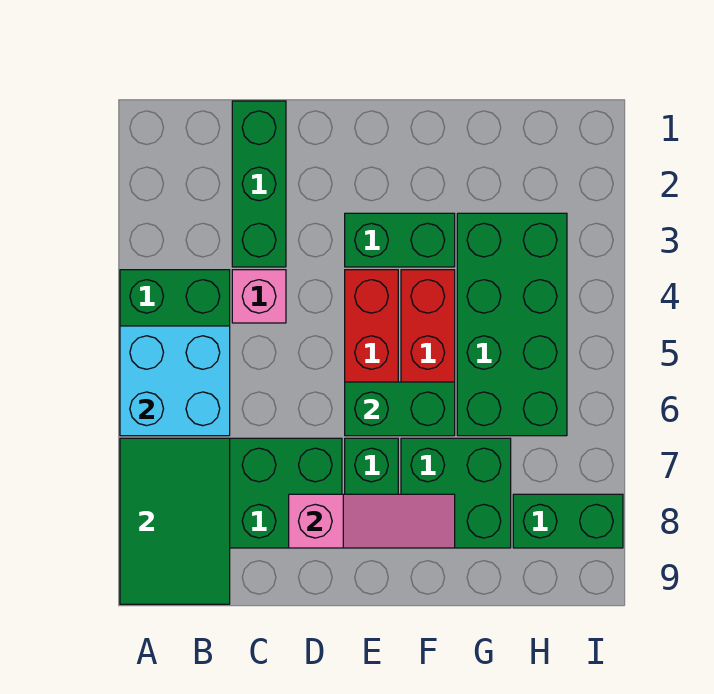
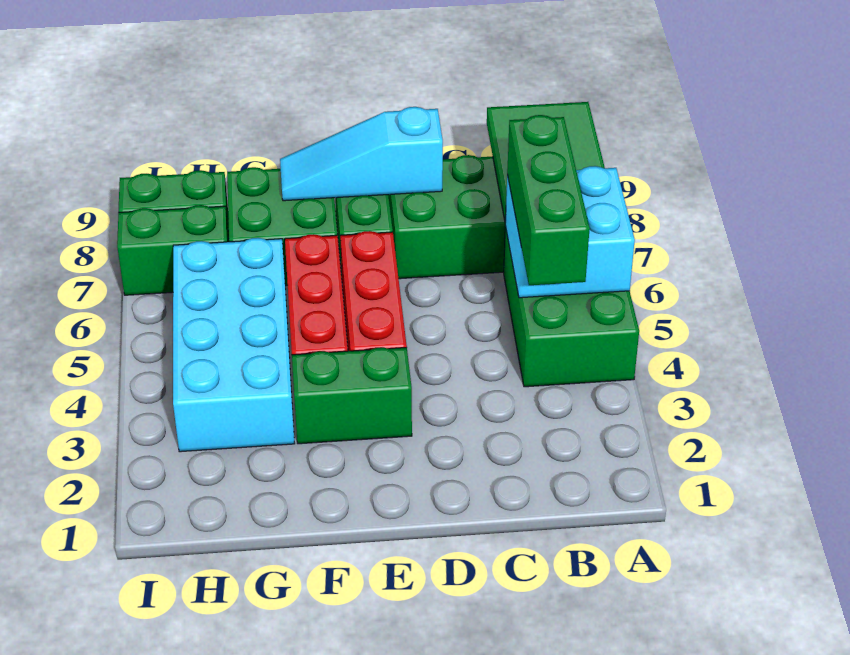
green 1x3 brick [232,101,286,267] -> green 1x3 brick moved to [507,115,590,285]
pink 1x1 brick [232,270,286,323] -> none
pink 1x3 slope [289,494,455,548] -> cyan 1x3 slope [280,107,443,201]
green 1x2 brick [345,382,455,436] -> green 1x2 brick moved to [117,205,229,295]
green 2x4 brick [457,213,567,436] -> cyan 2x4 brick [173,238,295,452]

